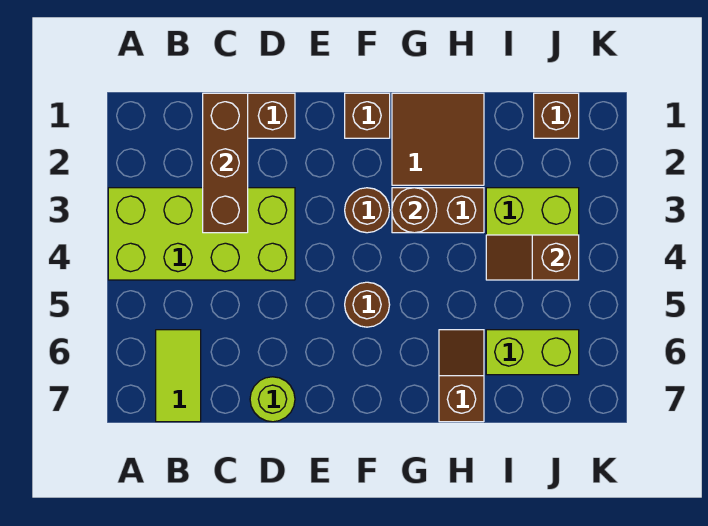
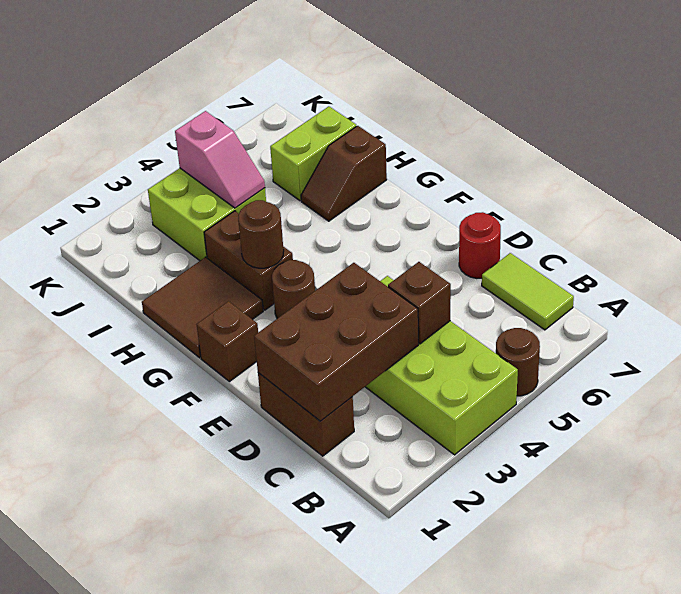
lime 1x2 tile [156,330,201,422] -> lime 1x2 tile turned to [482,253,574,330]
brown 1x3 brick [203,93,248,233] -> brown 2x3 brick [254,263,418,421]
lime 1x1 round brick [250,377,295,422] -> red 1x1 round brick [459,212,501,278]
brown 1x1 round brick [345,282,390,327] -> brown 1x1 round brick moved to [496,328,540,396]
brown 1x2 slope [486,235,579,280] -> pink 1x2 slope [175,111,265,208]
lime 1x2 brick [486,330,579,375] -> lime 1x2 brick turned to [270,106,356,201]
brown 1x1 brick [534,93,579,138] -> brown 1x1 brick moved to [388,262,451,344]

